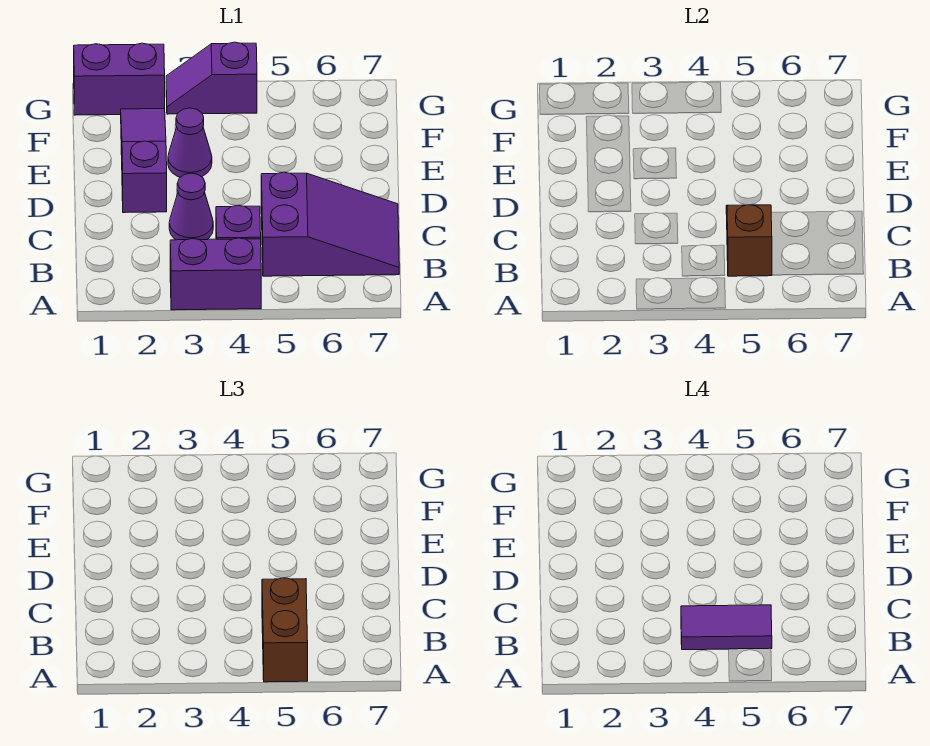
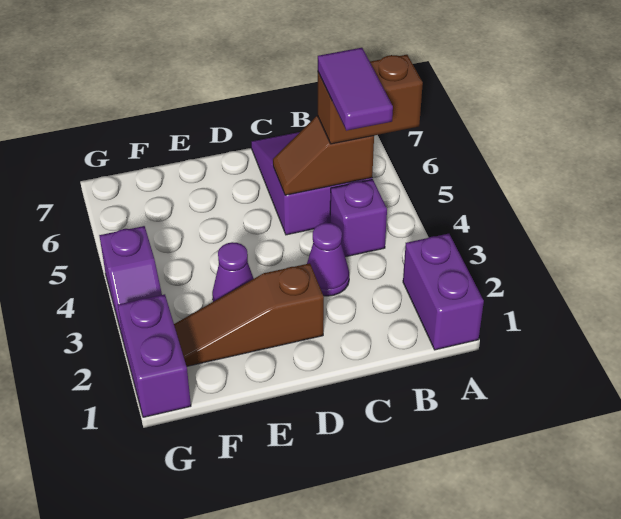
purple 1x2 brick [170,238,261,310] -> purple 1x2 brick moved to [403,234,484,350]
purple 1x3 slope [121,109,167,213] -> brown 1x3 slope [174,263,324,366]

